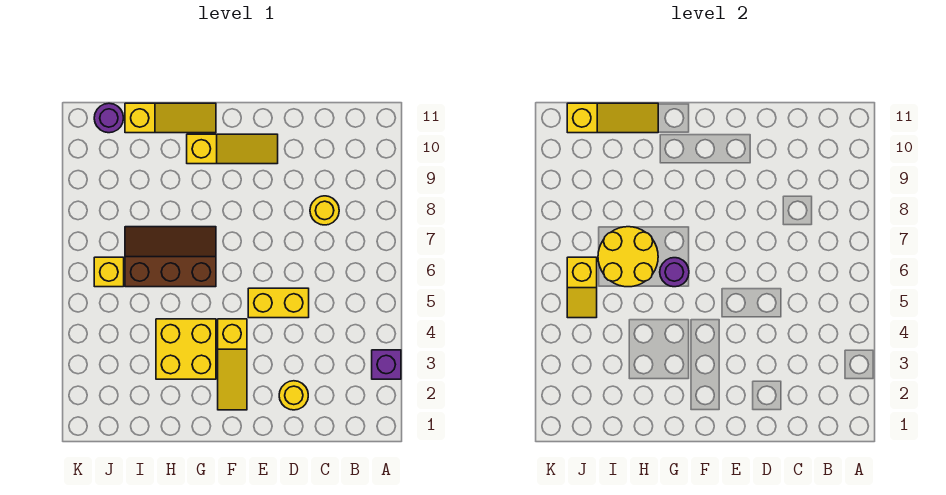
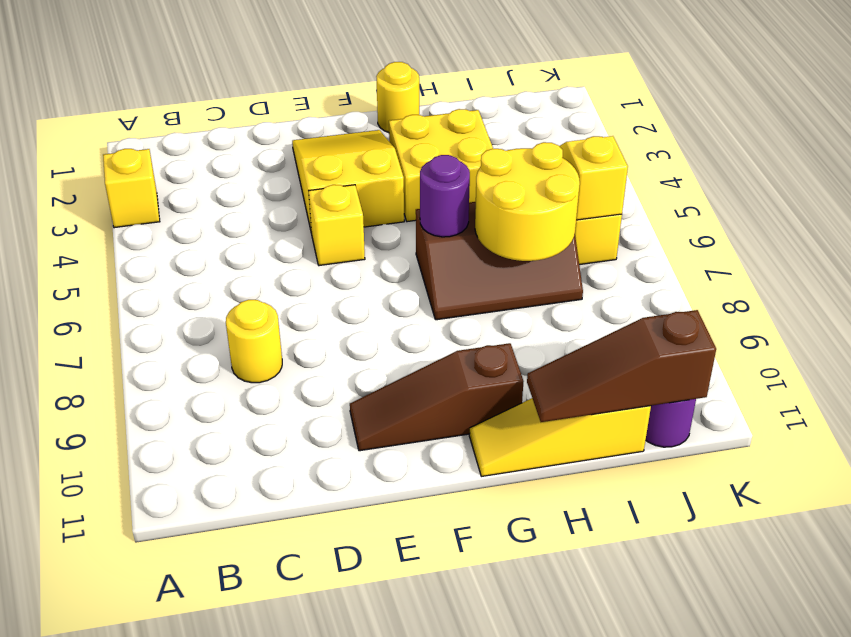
purple 1x1 brick [372,350,401,379] -> yellow 1x1 brick [103,149,160,228]
yellow 1x1 round brick [279,381,308,410] -> yellow 1x1 round brick moved to [376,62,419,133]
yellow 1x2 brick [248,288,309,318] -> yellow 1x1 brick [308,185,365,266]
yellow 1x3 slope [187,134,278,164] -> brown 1x3 slope [350,343,524,451]
yellow 1x3 slope [218,319,247,410] -> yellow 2x3 slope [292,130,404,234]
yellow 1x3 slope [567,103,658,133] -> brown 1x3 slope [527,310,716,422]

